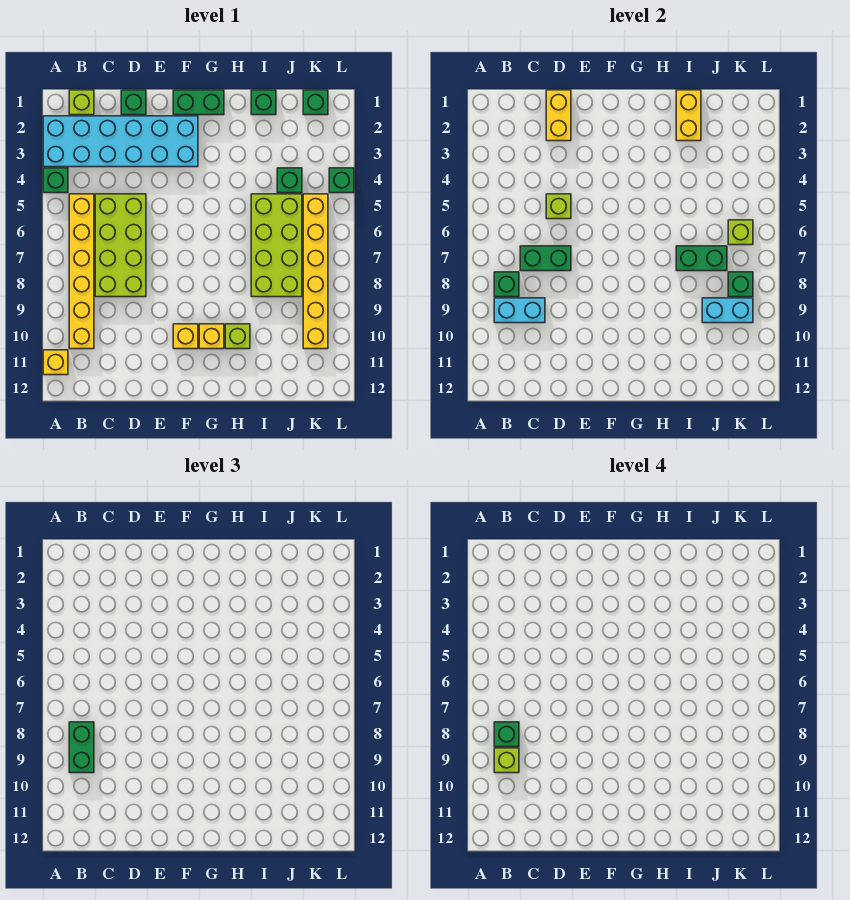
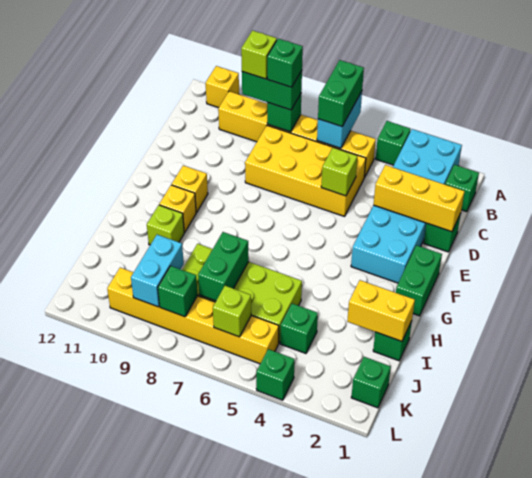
lime 1x1 brick [69,90,94,115] -> green 1x1 brick [445,165,479,212]
cyan 1x2 brick [494,298,545,323] -> cyan 1x2 brick moved to [317,91,362,148]
lime 2x4 brick [95,194,146,297] -> yellow 2x4 brick [245,126,366,216]
green 1x2 brick [520,246,571,271] -> green 1x2 brick moved to [318,60,364,126]
yellow 1x2 brick [546,90,571,141] -> yellow 1x3 brick [374,165,465,232]

